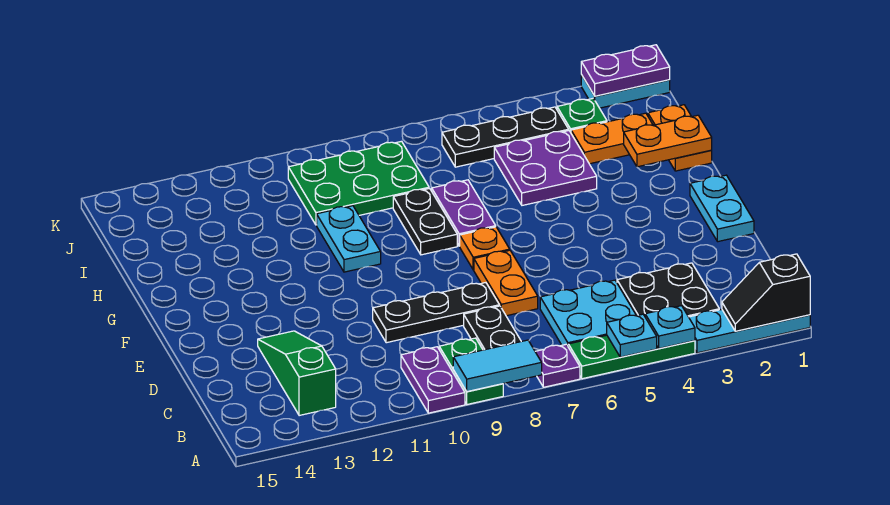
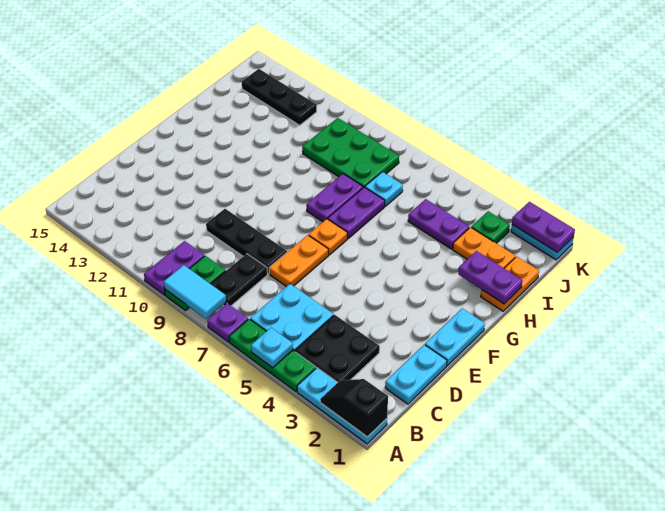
cyan 1x1 plate [645,306,695,348] -> cyan 1x1 plate moved to [365,172,403,206]
green 1x3 slope [258,331,336,416] -> none
black 1x2 plate [393,188,457,255] -> purple 1x2 plate [306,174,363,222]
cyan 1x2 plate [317,206,381,272] -> cyan 1x2 plate moved to [385,345,447,404]
orange 1x2 plate [624,115,712,167] -> purple 1x2 plate [458,251,522,304]
purple 2x2 plate [494,131,597,205] -> purple 1x2 plate [408,199,469,249]
black 1x3 plate [442,107,569,167] -> black 1x3 plate moved to [242,69,317,125]

